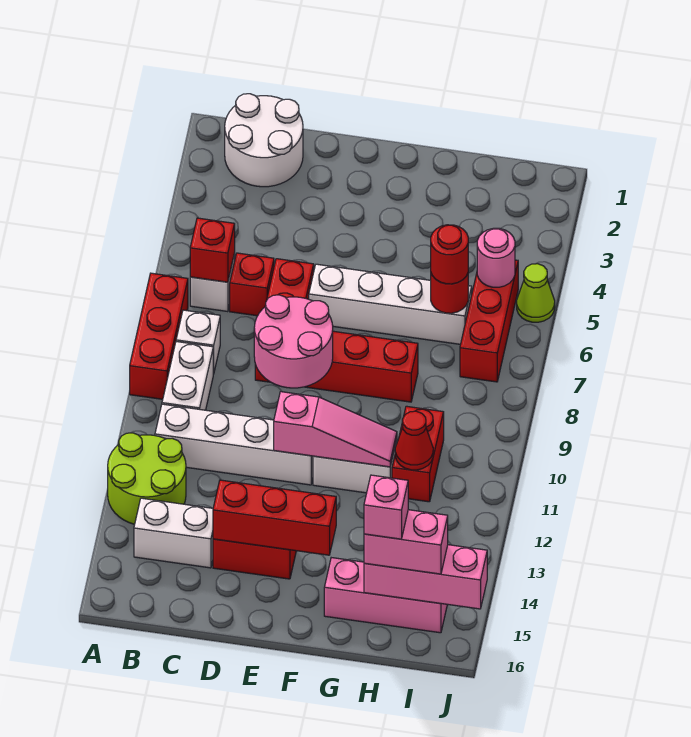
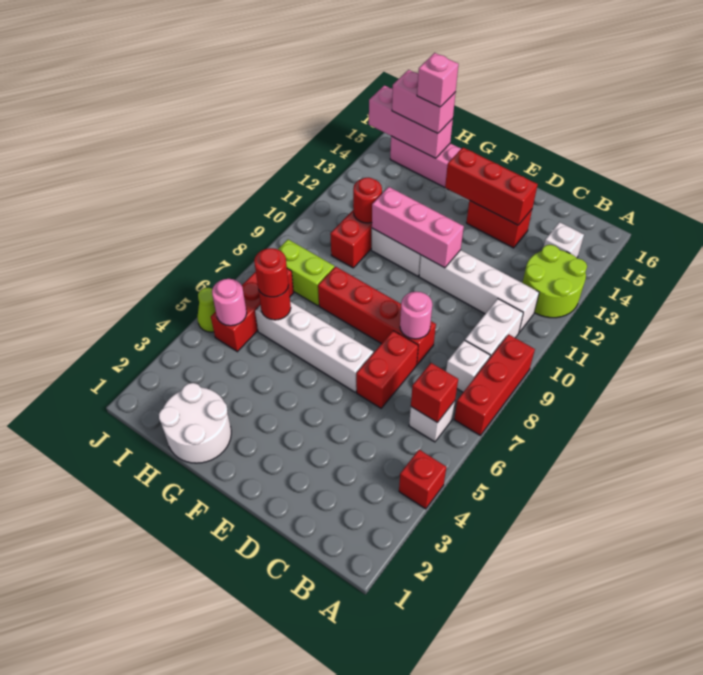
white 2x2 round brick [225,94,303,187] -> white 2x2 round brick moved to [159,383,231,463]
white 1x2 brick [134,498,213,568] -> white 1x1 brick [544,222,584,258]
red 1x1 brick [230,253,274,316] -> red 1x1 brick moved to [399,450,446,509]
pink 2x2 round brick [254,295,333,388] -> pink 1x1 round brick [400,292,432,339]
pink 1x3 slope [274,392,397,467] -> pink 1x3 brick [372,187,464,268]
none -> lime 1x2 brick [278,240,334,306]
red 1x1 cone [395,411,433,470] -> red 1x1 round brick [353,177,382,223]

